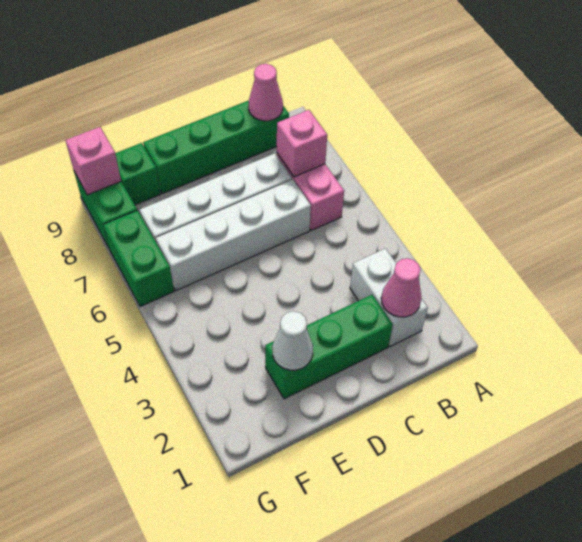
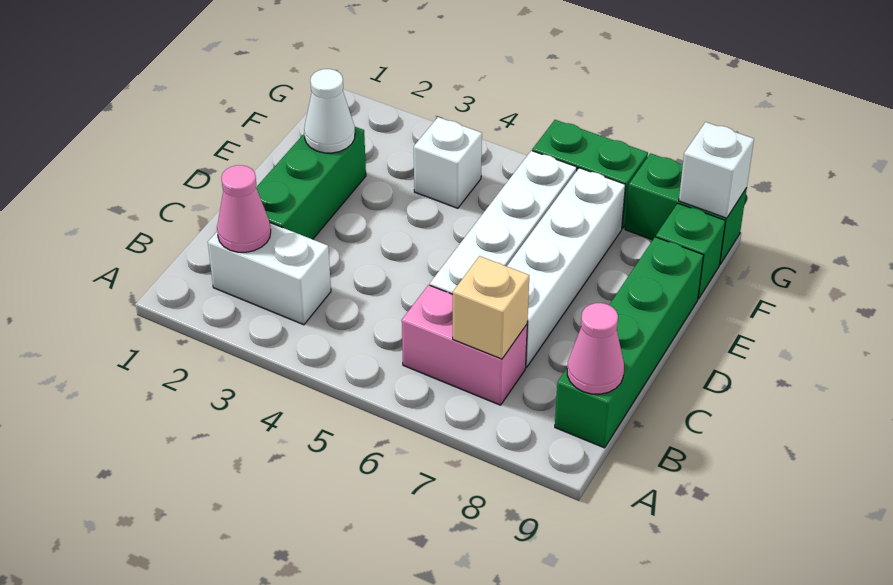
pink 1x1 brick [277,110,327,177] -> tan 1x1 brick [453,256,529,359]
none -> white 1x1 brick [414,117,482,208]
pink 1x1 brick [65,127,121,195] -> white 1x1 brick [679,122,754,218]

